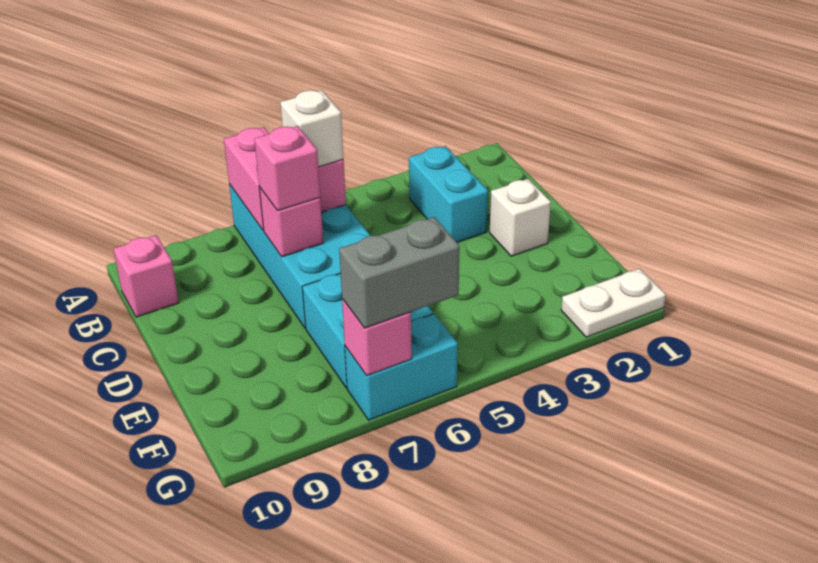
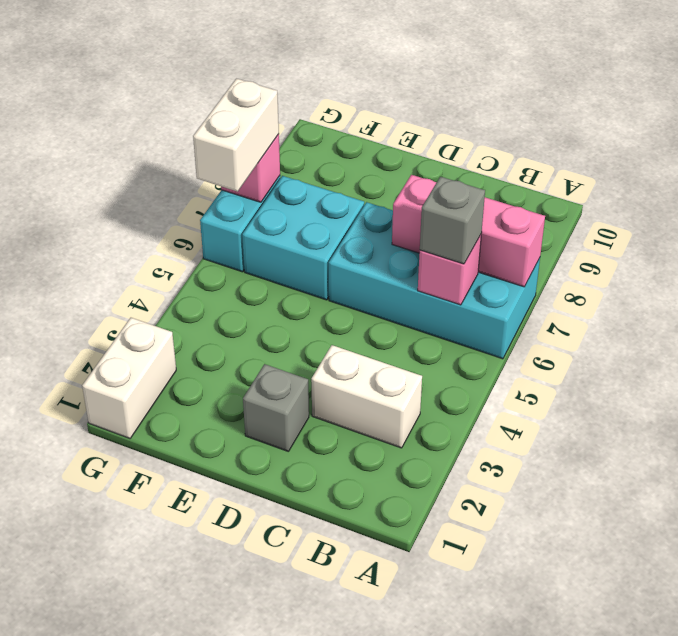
cyan 1x2 brick [409,146,488,242] -> white 1x2 brick [311,345,422,448]
white 1x1 brick [280,90,344,167] -> grey 1x1 brick [420,177,485,264]
pink 1x1 brick [114,235,179,317] -> none
pink 1x1 brick [254,126,320,211] -> none
white 1x1 brick [490,179,551,256] -> grey 1x1 brick [243,364,309,452]
white 1x2 plate [561,268,666,337] -> white 1x2 brick [82,318,176,438]
grey 1x2 brick [339,217,459,328] -> white 1x2 brick [193,79,279,192]

